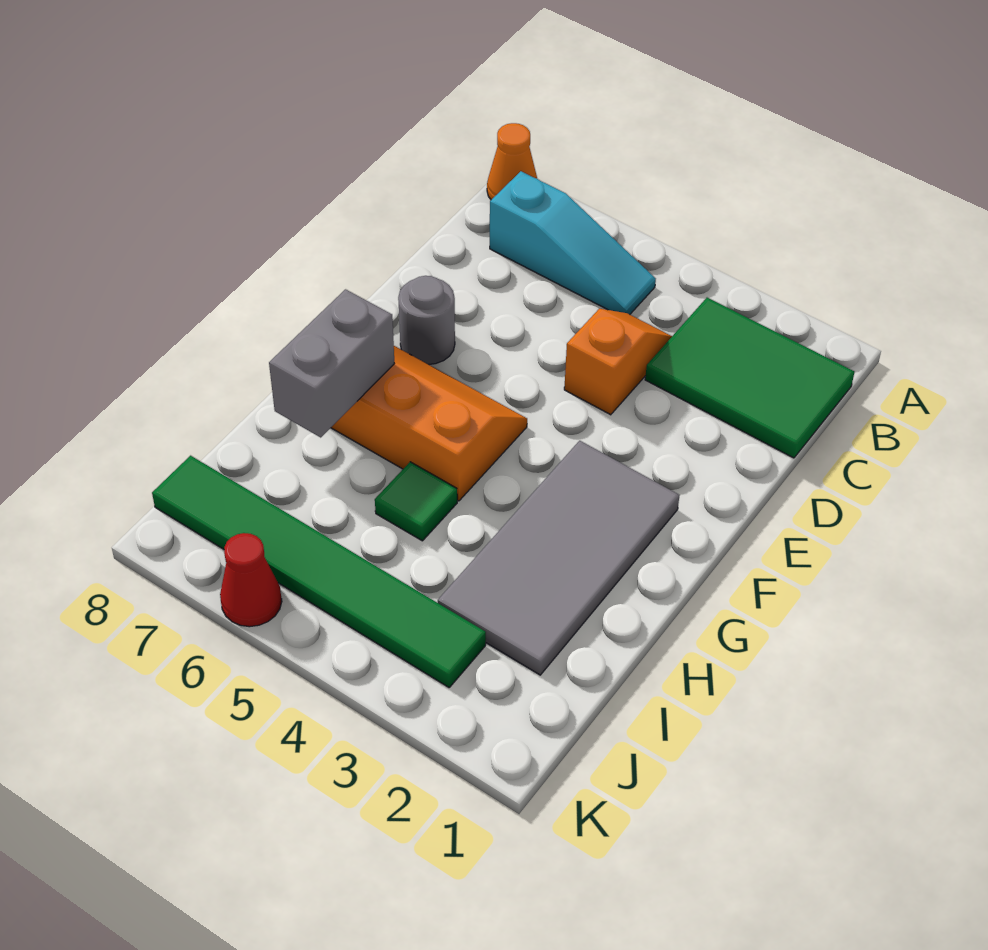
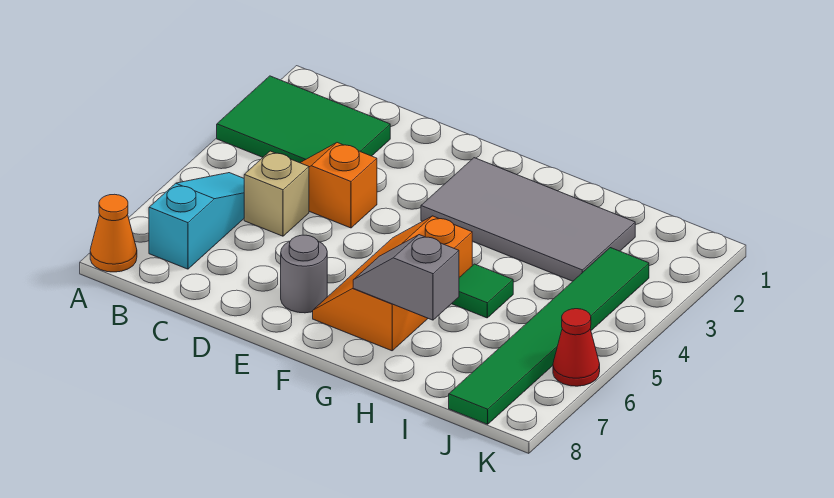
green 2x3 tile [645,298,854,458] -> green 2x3 tile turned to [217,76,390,163]
none -> tan 1x1 brick [244,151,309,236]
grey 1x2 brick [269,289,394,437] -> grey 1x2 slope [353,235,459,320]

